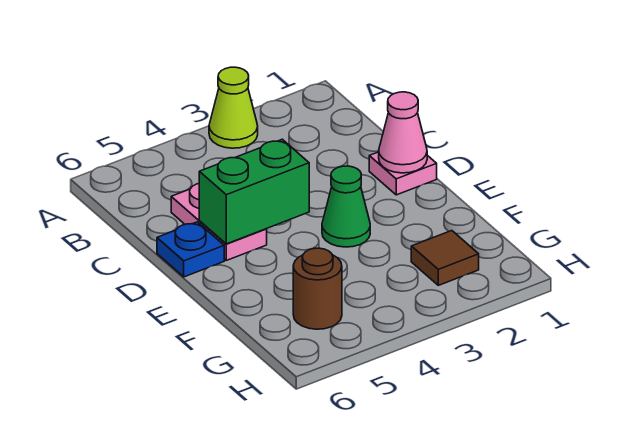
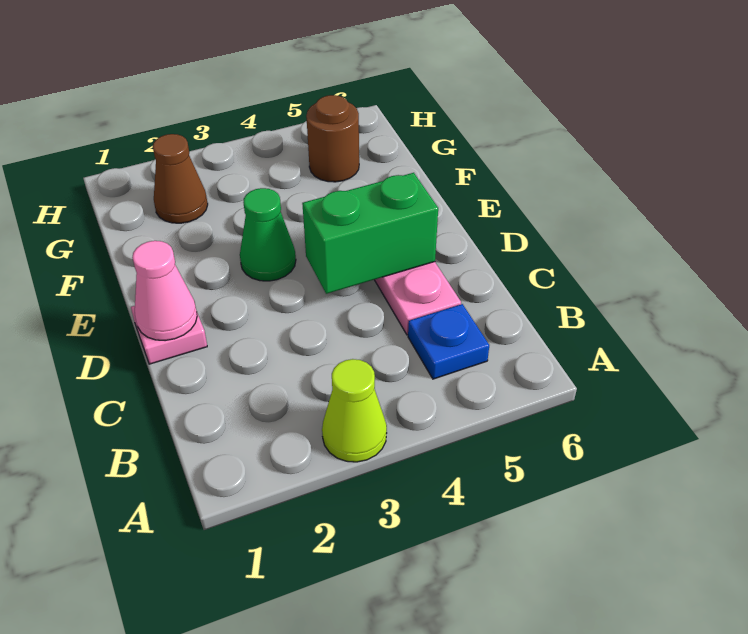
blue 1x1 plate [157,222,224,277] -> blue 1x1 plate moved to [408,304,489,379]
brown 1x1 tile [411,231,479,285] -> brown 1x1 cone [153,134,208,223]

